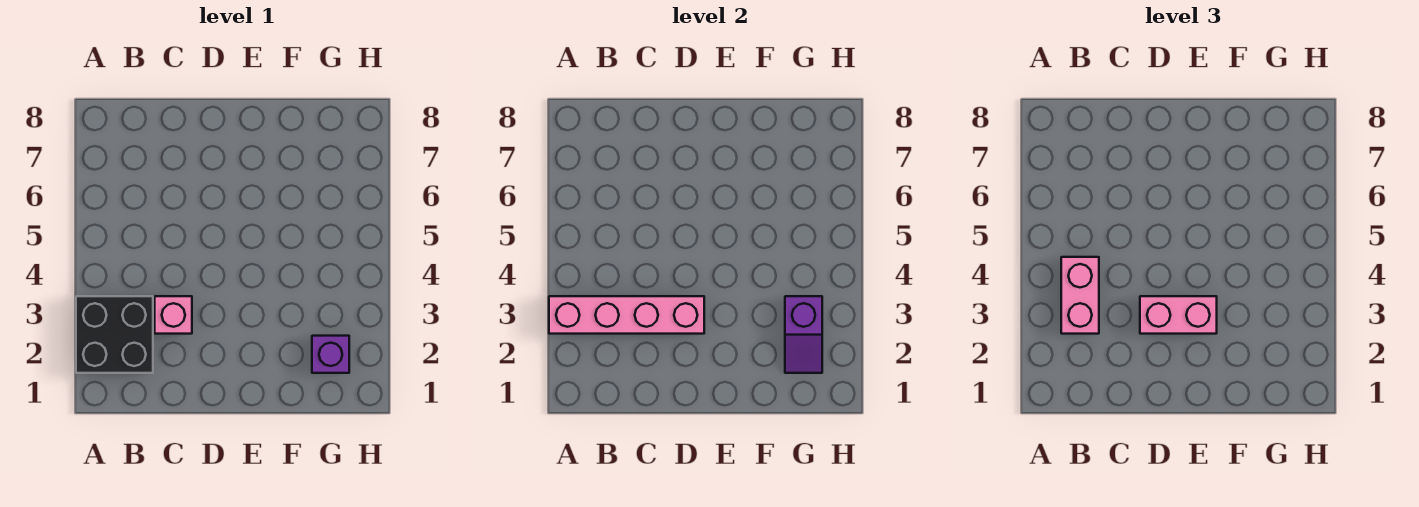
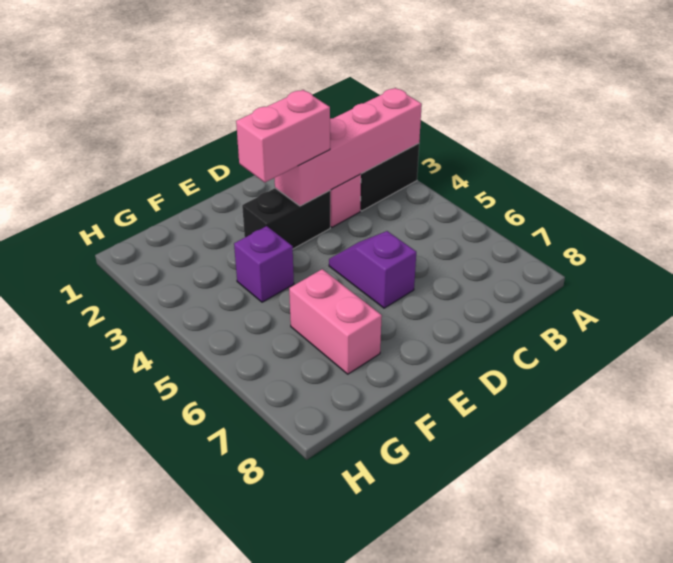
pink 1x2 brick [1061,257,1099,334] -> pink 1x2 brick moved to [289,269,382,374]
none -> black 1x2 brick [242,188,330,249]
purple 1x1 brick [312,336,349,373] -> purple 1x1 brick moved to [234,226,294,302]
purple 1x2 slope [785,296,822,373] -> purple 1x2 slope moved to [329,231,416,308]

